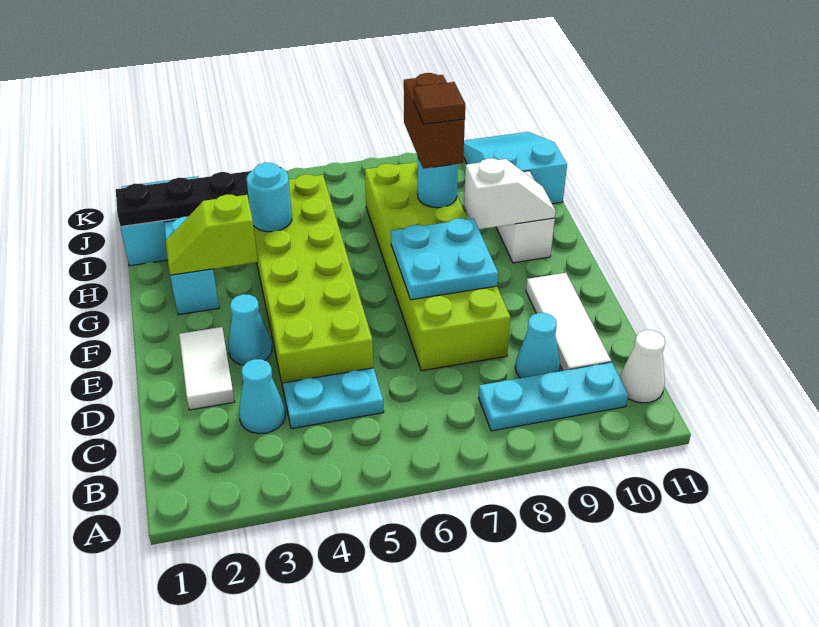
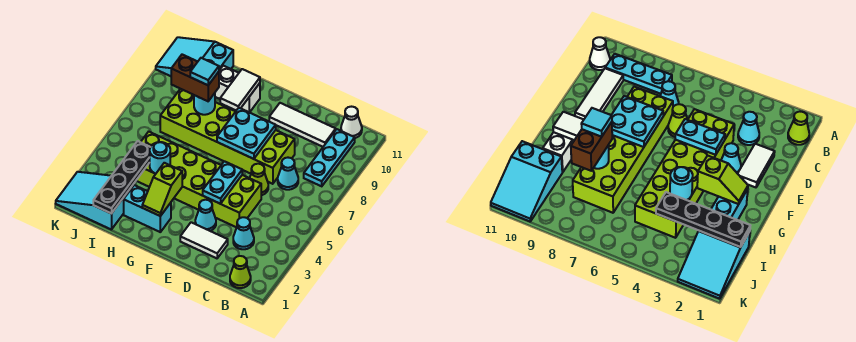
none -> lime 1x1 cone [230,256,251,288]
cyan 1x2 plate [283,368,384,429] -> cyan 1x2 plate moved to [203,161,242,204]
cyan 1x1 cone [515,313,560,378] -> cyan 1x1 cone moved to [278,158,298,190]
none -> lime 1x1 cone [250,164,268,195]
white 1x2 slope [464,158,556,229] -> white 1x2 tile [220,69,260,110]
brown 1x1 tile [414,82,465,124] -> cyan 1x1 tile [190,58,219,85]

